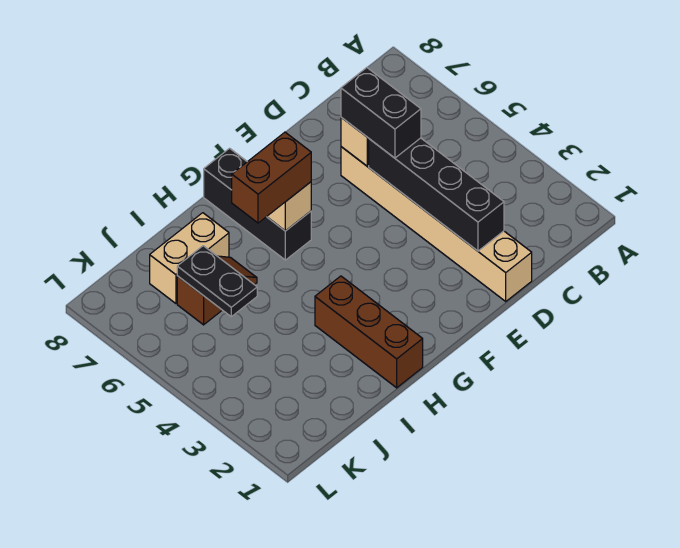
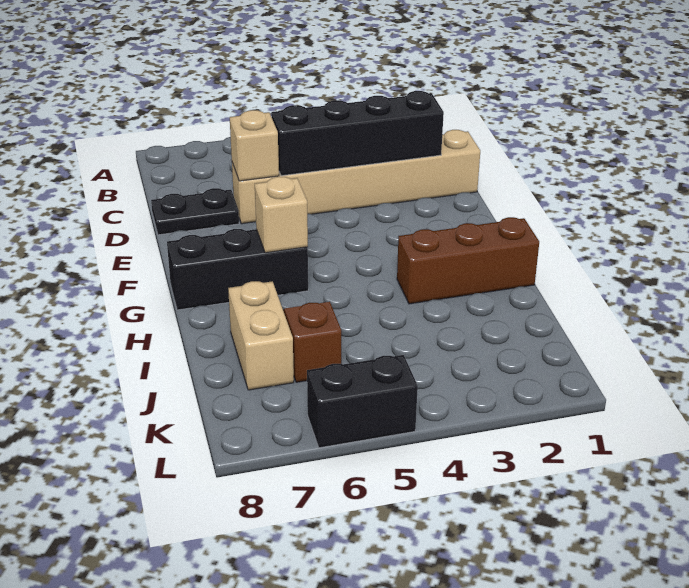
black 1x2 brick [341,68,421,158] -> black 1x2 brick moved to [307,355,418,448]
brown 1x2 brick [232,132,311,223] -> none
black 1x2 plate [177,246,257,317] -> black 1x2 plate moved to [151,188,239,235]

